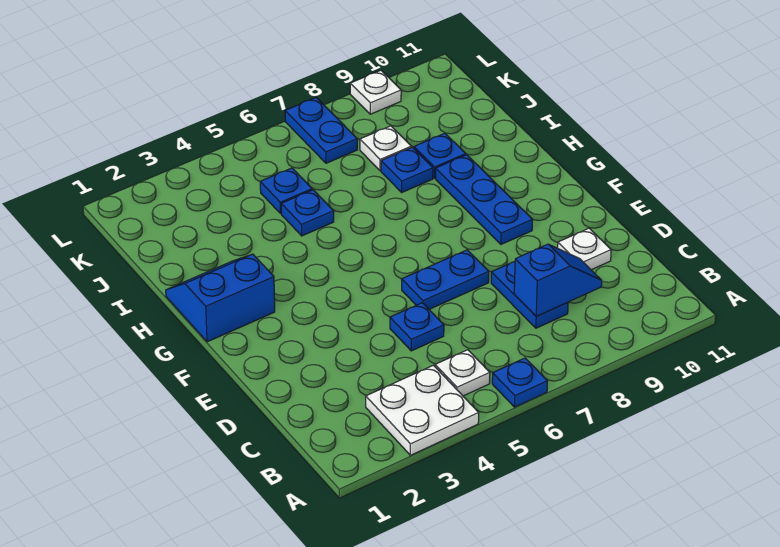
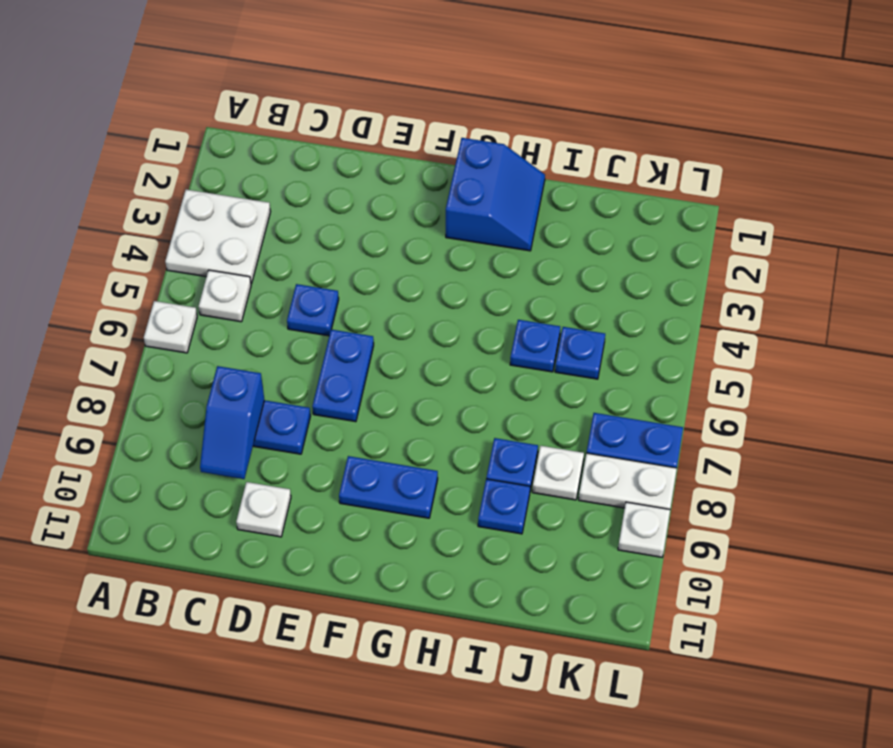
blue 1x1 plate [492,358,547,407] -> white 1x1 plate [144,301,197,353]
blue 1x3 plate [436,155,532,244] -> blue 1x2 plate [339,456,438,518]
none -> white 1x2 plate [579,453,677,509]

